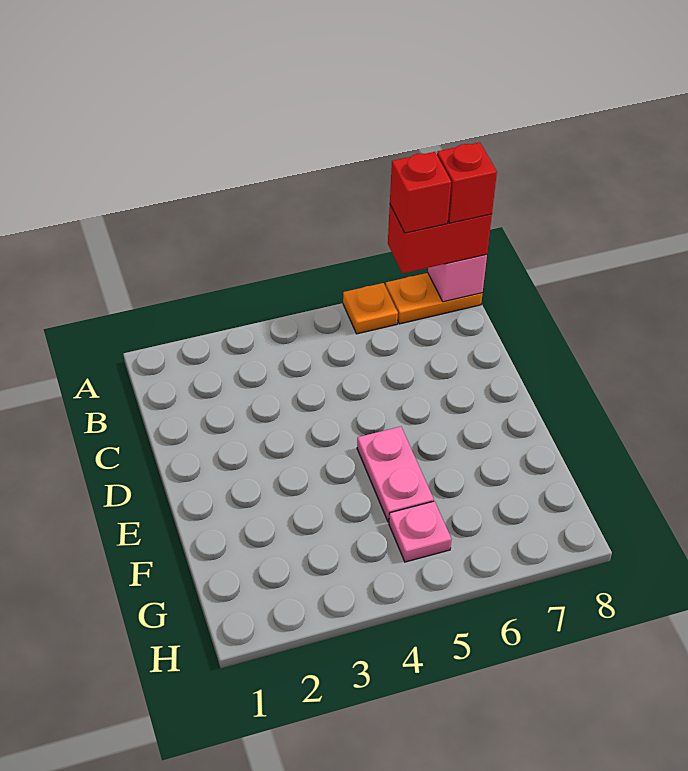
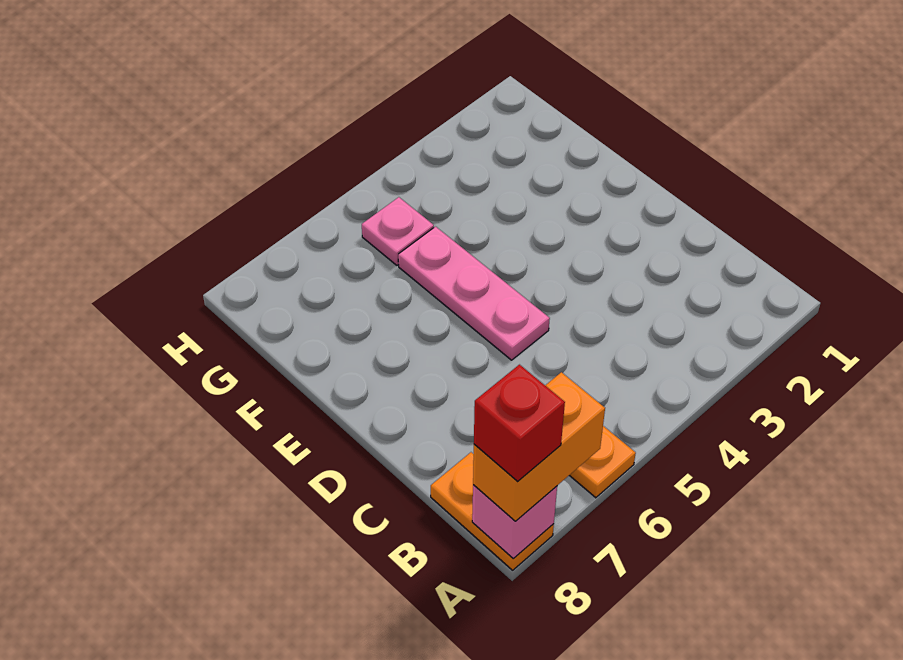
orange 1x2 plate [386,273,483,324] -> orange 1x2 plate turned to [431,452,554,570]
red 1x2 brick [388,205,492,273] -> orange 1x2 brick [473,372,605,521]
red 1x1 brick [390,152,451,233] -> none
pink 1x2 plate [357,427,434,522] -> pink 1x3 plate [398,227,550,360]

